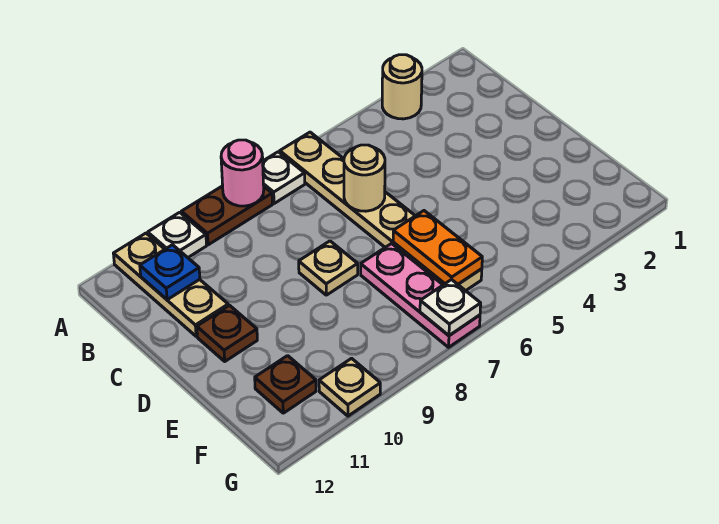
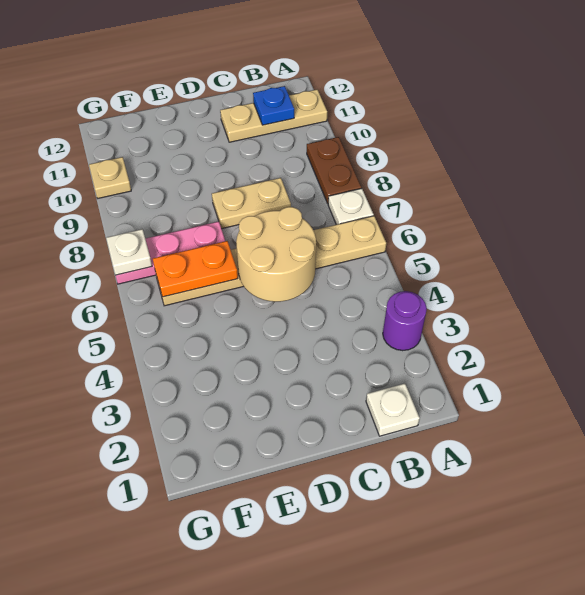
tan 1x1 round brick [382,55,422,119] -> purple 1x1 round brick [383,291,427,351]
pink 1x1 round brick [221,140,264,206] -> none
white 1x1 plate [148,212,207,258] -> white 1x1 plate moved to [366,384,420,436]
tan 1x1 round brick [344,145,385,211] -> tan 2x2 round brick [236,207,316,302]
tan 1x1 plate [299,241,358,295] -> tan 1x2 plate [212,178,291,229]
brown 1x1 plate [197,305,257,361] -> none
brown 1x1 plate [255,356,316,413] -> none

